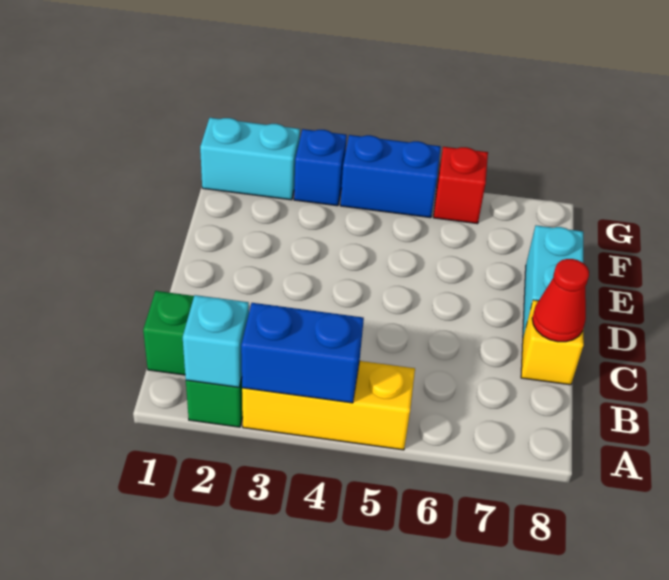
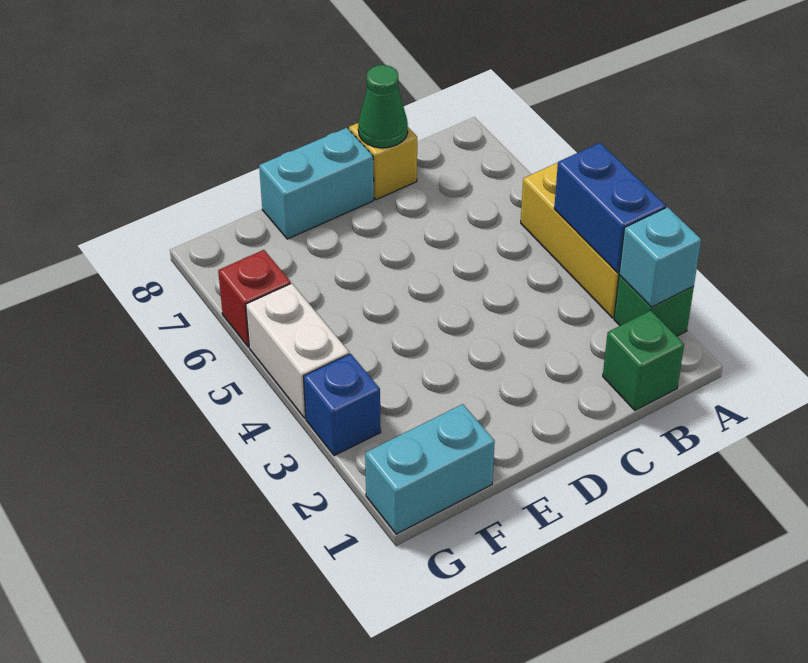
red 1x1 cone [532,259,589,342] -> green 1x1 cone [358,65,408,148]
cyan 1x2 brick [200,118,300,200] -> cyan 1x2 brick turned to [365,404,495,534]
blue 1x2 brick [340,135,441,218] -> white 1x2 brick [246,283,349,418]

